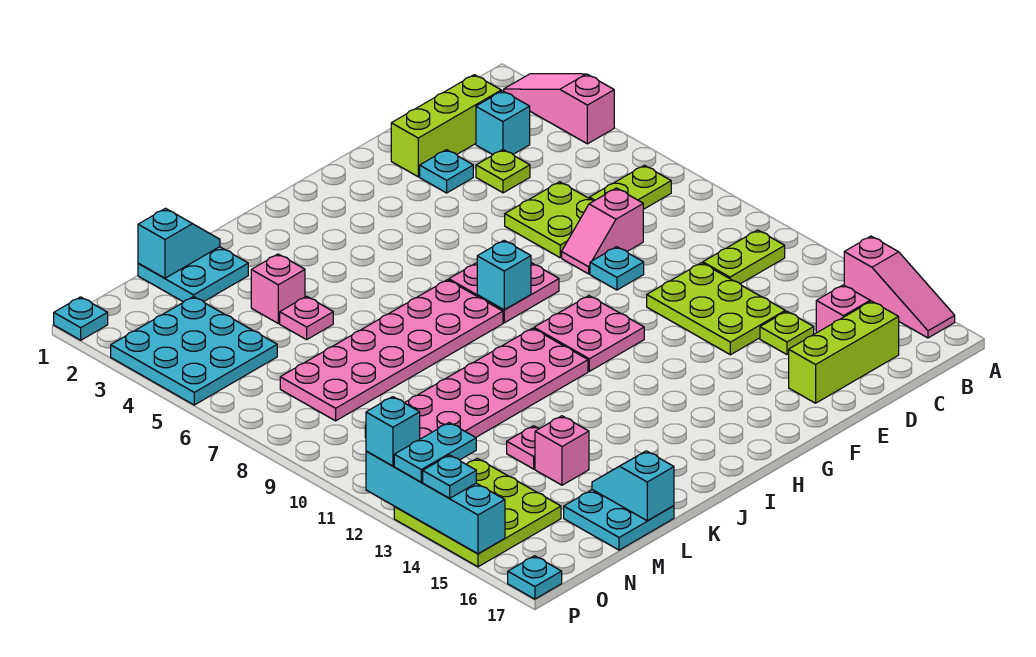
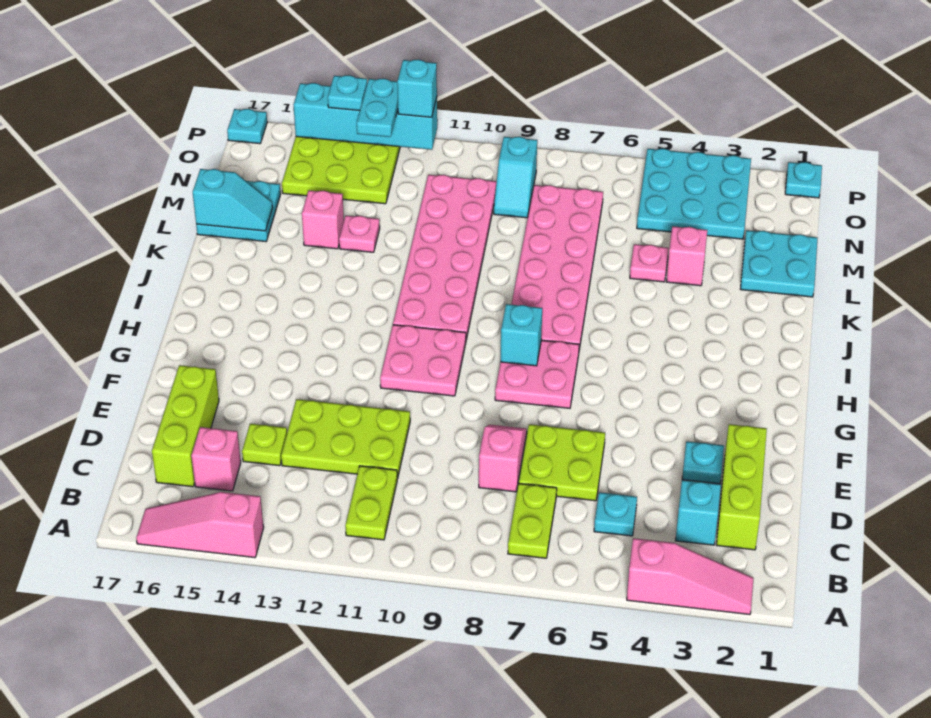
lime 1x1 plate [476,150,530,193] -> none
cyan 1x1 plate [590,247,644,290] -> cyan 1x1 plate moved to [594,492,637,536]
cyan 1x2 slope [138,208,220,278] -> cyan 1x2 slope moved to [494,137,537,218]

